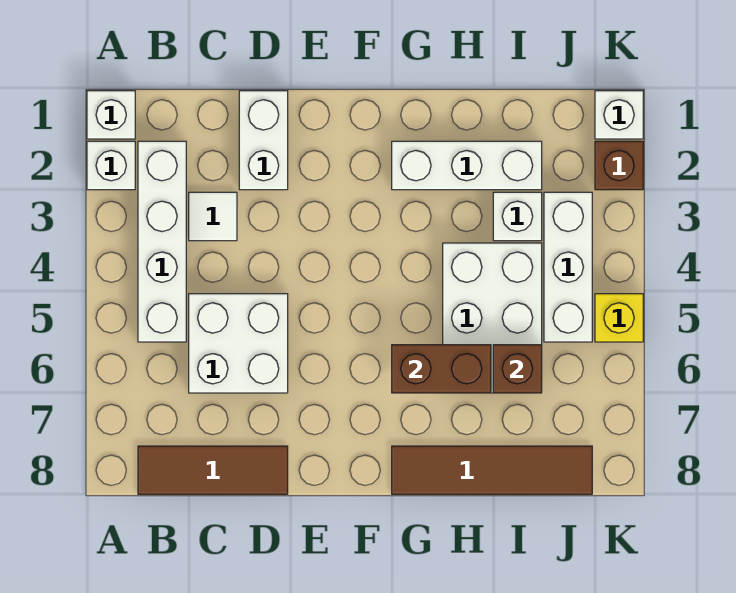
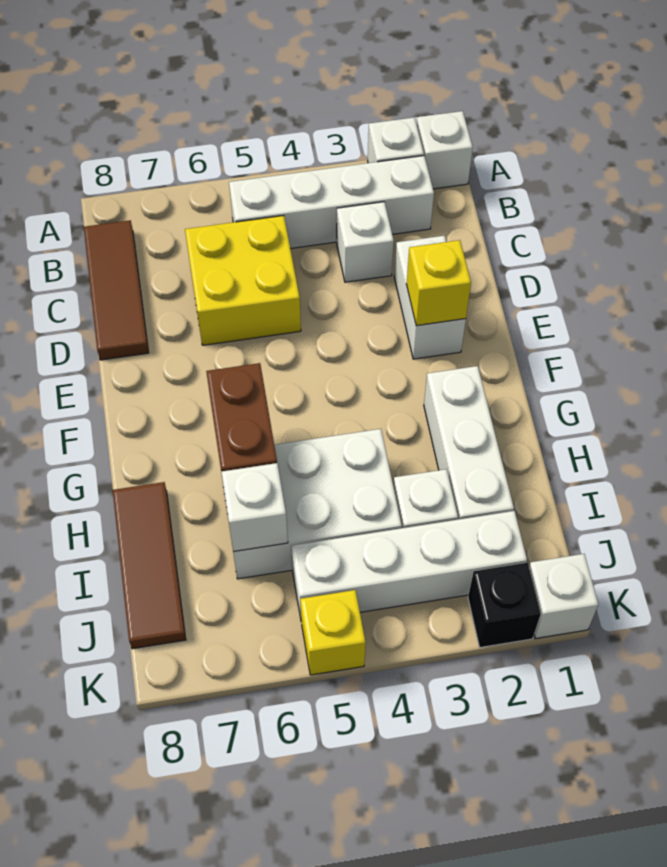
white 1x1 tile [189,192,237,241] -> white 1x1 brick [337,202,394,282]
white 2x2 brick [189,294,288,393] -> yellow 2x2 brick [185,216,301,345]
white 1x2 brick [239,91,288,190] -> white 1x2 brick turned to [394,236,466,359]
none -> yellow 1x1 brick [406,240,471,326]
brown 1x4 tile [392,446,592,494] -> brown 1x3 tile [113,482,186,649]
brown 1x1 brick [493,345,542,393] -> white 1x1 brick [221,463,288,552]
white 1x3 brick [544,192,592,342] -> white 1x4 brick [291,511,527,618]
brown 1x1 brick [595,141,643,190] -> black 1x1 brick [468,563,541,647]

